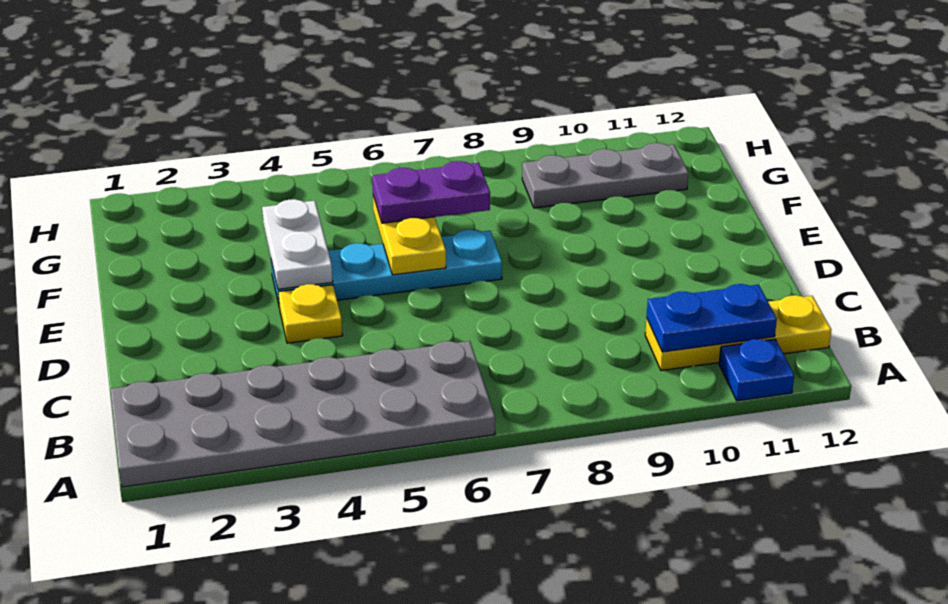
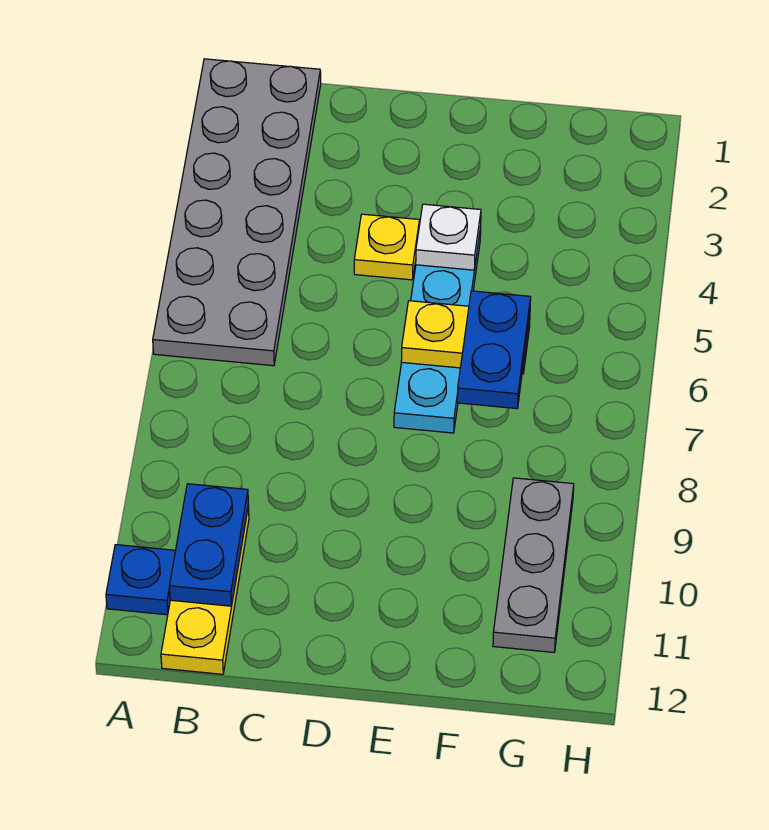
white 1x2 plate [262,199,333,289] -> white 1x1 plate [416,204,481,270]
purple 1x2 plate [372,161,490,223] -> blue 1x2 plate [457,291,531,409]

